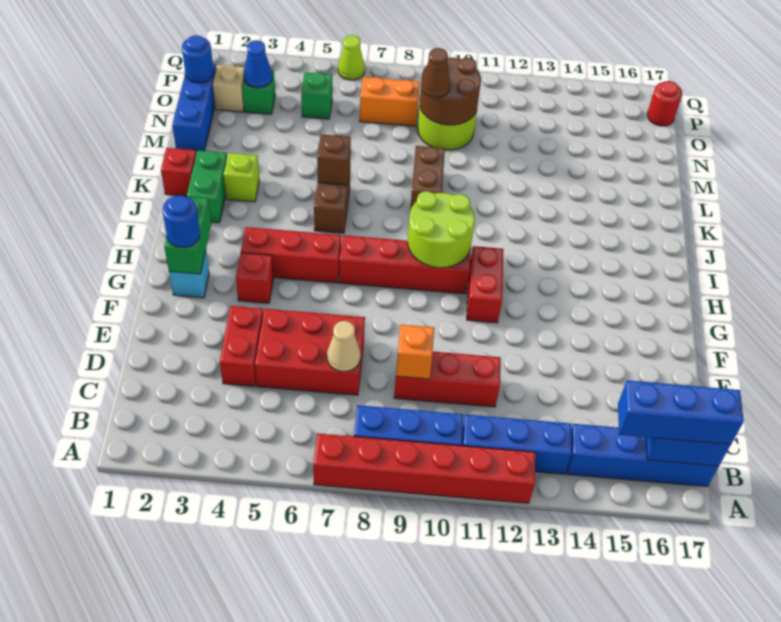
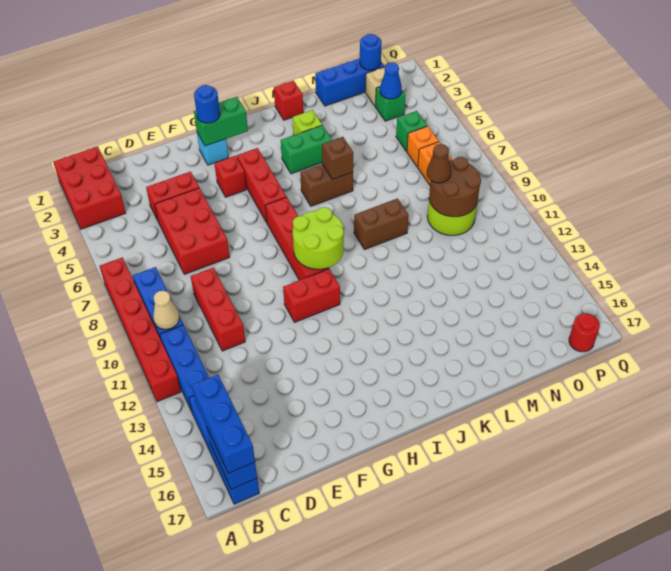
none -> red 2x3 brick [53,147,126,229]
tan 1x1 cone [327,321,361,372] -> tan 1x1 cone moved to [153,291,179,329]
orange 1x1 brick [396,325,434,379] -> orange 1x1 brick moved to [407,126,439,167]
green 1x2 brick [187,150,227,223] -> green 1x2 brick moved to [281,125,332,174]
lime 1x1 cone [338,35,365,80] -> none

